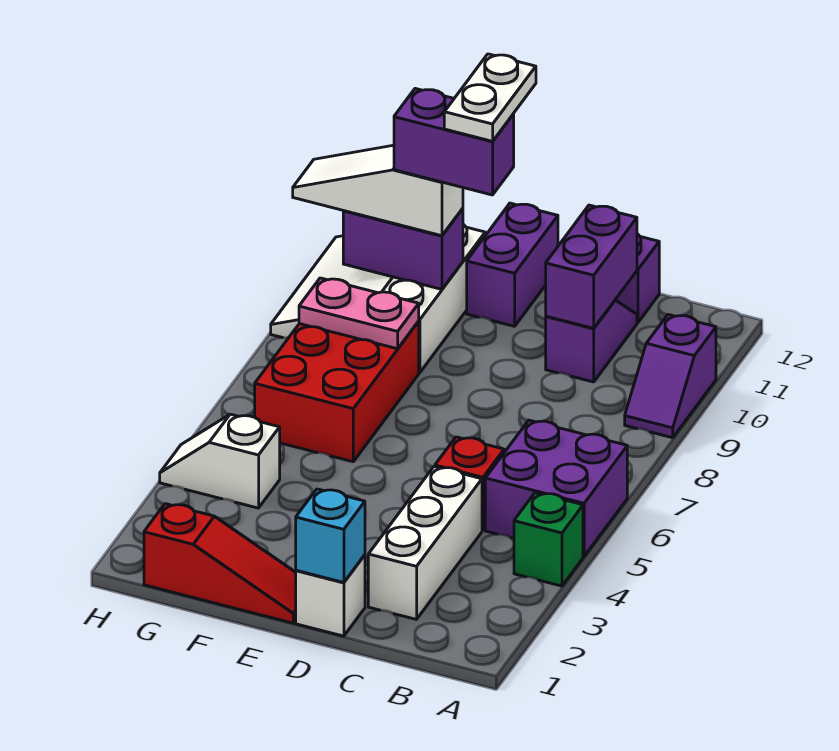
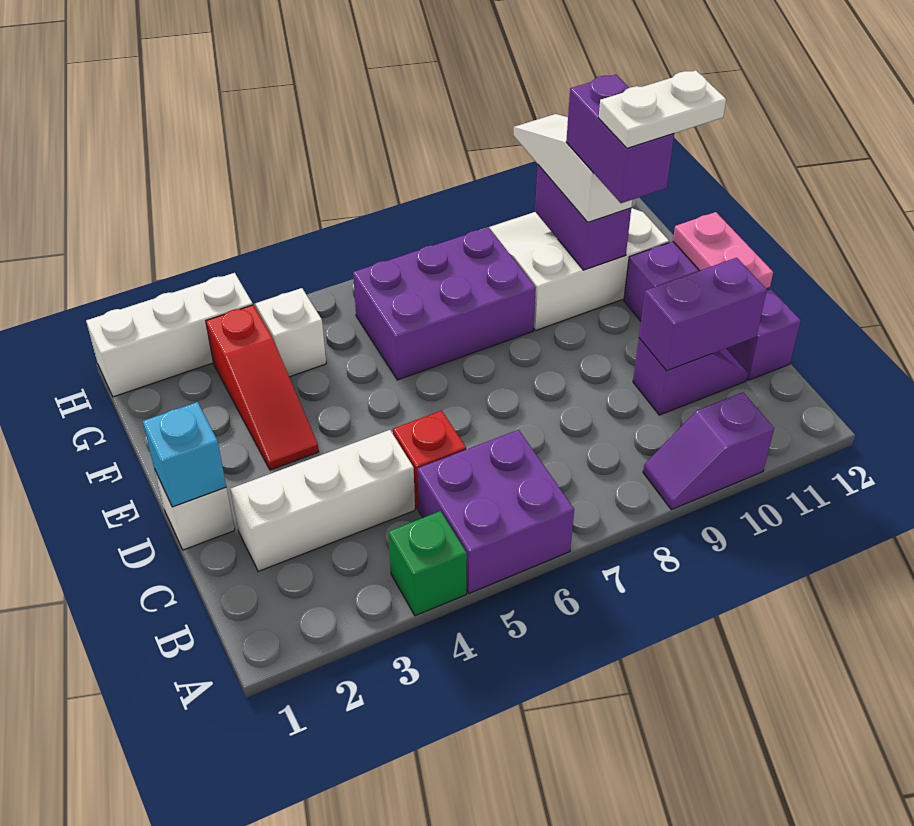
red 1x3 slope [144,504,296,623] -> red 1x3 slope moved to [206,305,319,470]
red 2x3 brick [255,321,419,462] -> purple 2x3 brick [353,227,536,380]
pink 1x2 plate [299,278,419,349] -> pink 1x2 plate moved to [673,212,773,288]
none -> white 1x3 brick [86,273,253,397]

